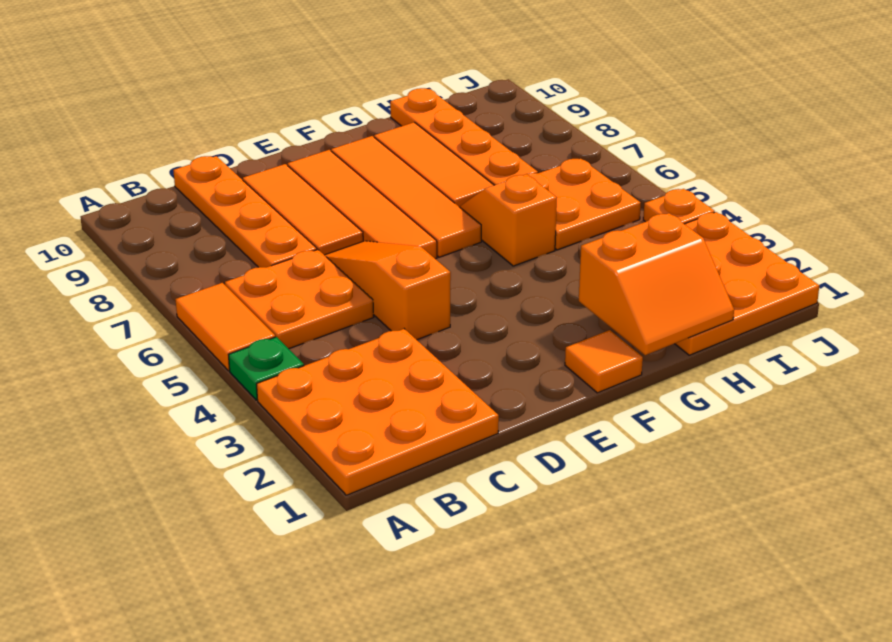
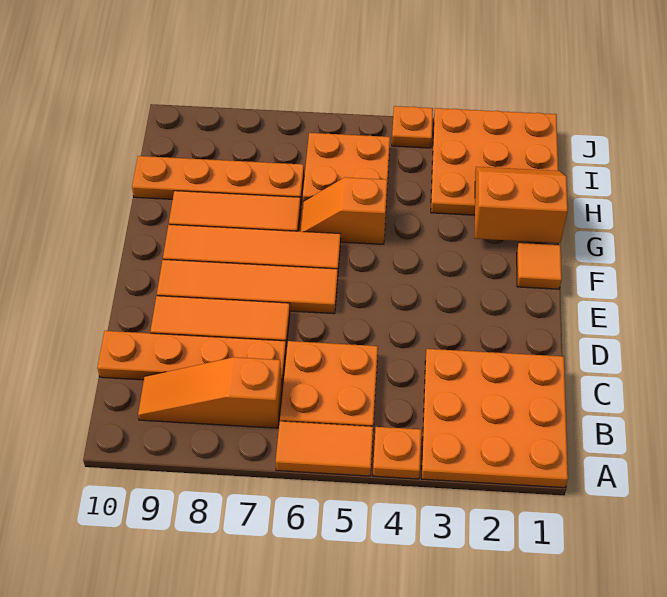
green 1x1 plate [229,337,304,400] -> orange 1x1 plate [373,427,421,479]
orange 1x3 slope [325,241,451,340] -> orange 1x3 slope moved to [138,357,282,428]
orange 2x2 slope [579,213,734,355] -> orange 2x2 slope turned to [474,167,568,243]

